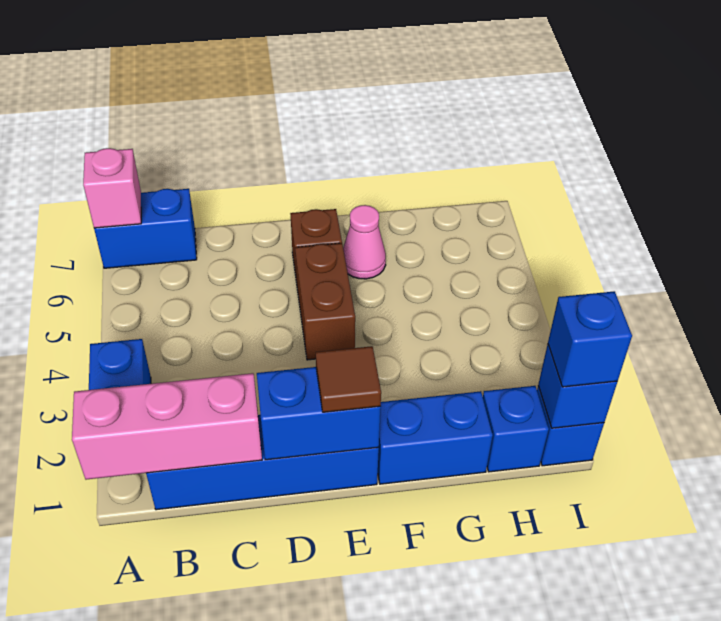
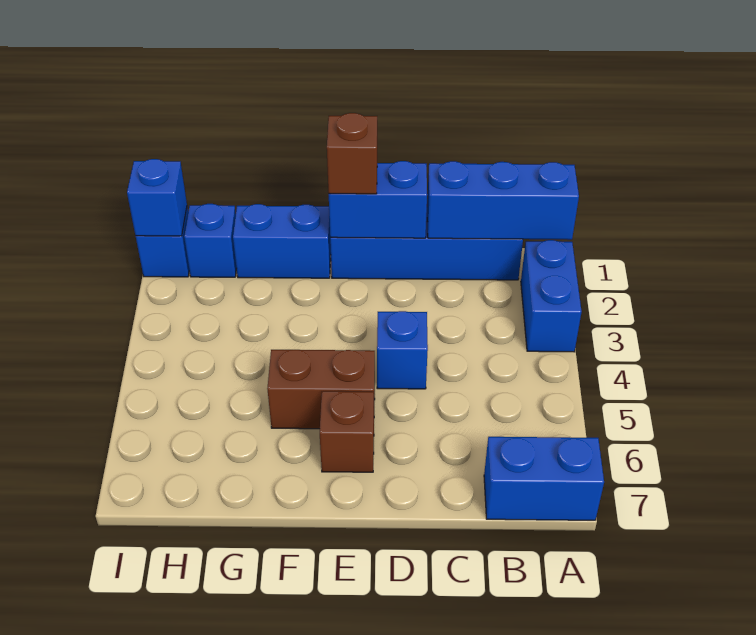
pink 1x3 brick [72,373,262,480] -> blue 1x3 brick [427,161,579,240]
pink 1x1 brick [83,148,141,228] -> none
brown 1x1 tile [316,346,381,412] -> brown 1x1 brick [327,113,377,194]
brown 1x2 brick [295,243,355,360] -> brown 1x2 brick turned to [267,350,375,429]
pink 1x1 cone [343,205,386,279] -> none
blue 1x1 brick [548,291,632,387] -> blue 1x1 brick moved to [377,311,428,389]

